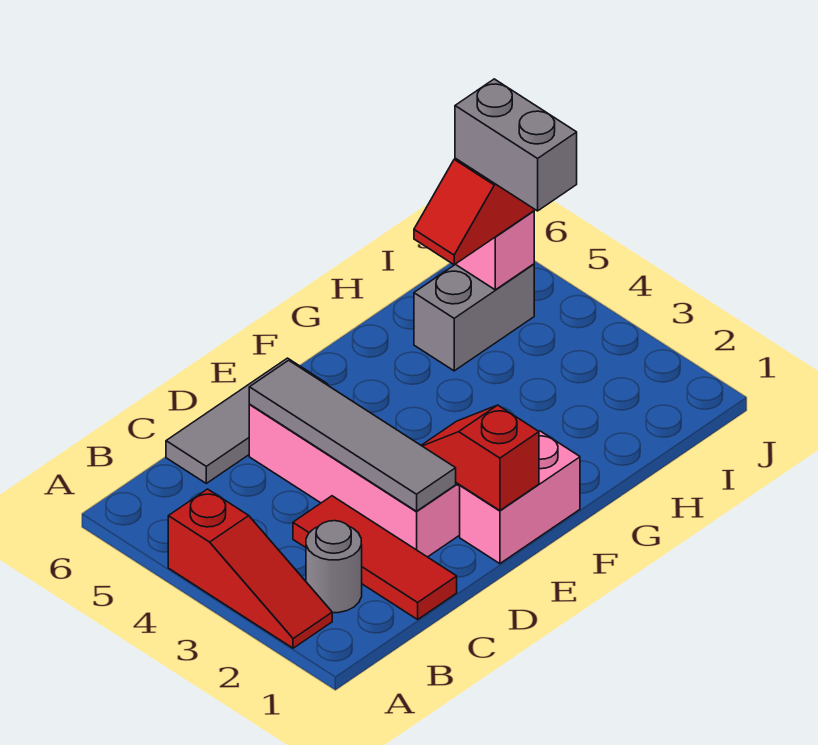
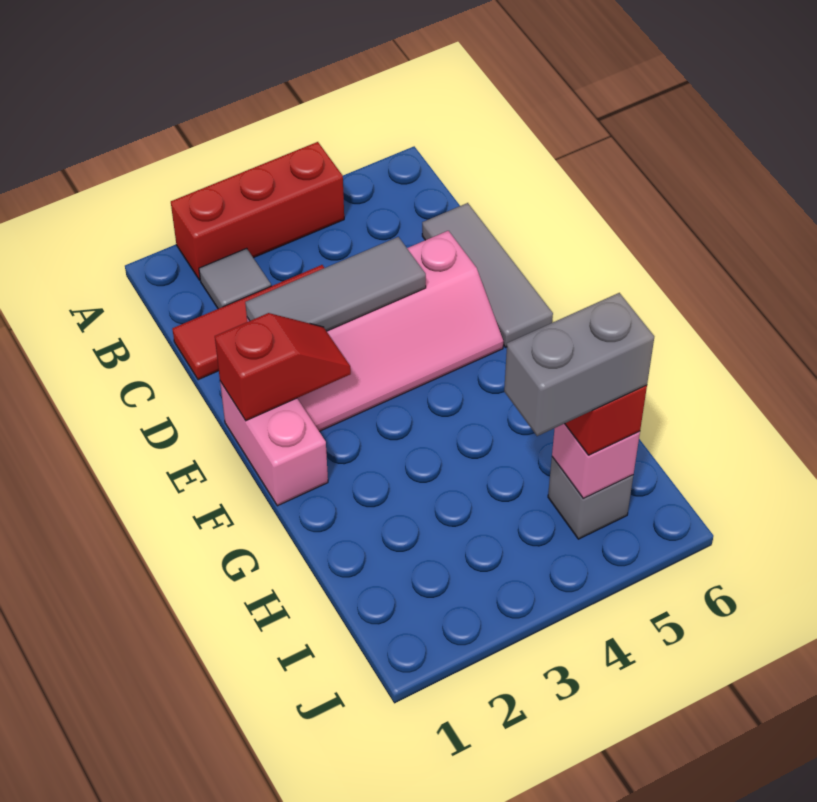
red 1x3 slope [168,489,332,648] -> red 1x3 brick [171,142,344,280]
grey 1x1 round brick [306,521,362,613] -> grey 1x1 tile [199,248,271,309]
grey 1x4 tile [249,360,456,511] -> grey 1x3 tile [245,237,426,331]
grey 1x2 brick [414,264,534,371] -> grey 1x1 brick [548,457,633,539]

